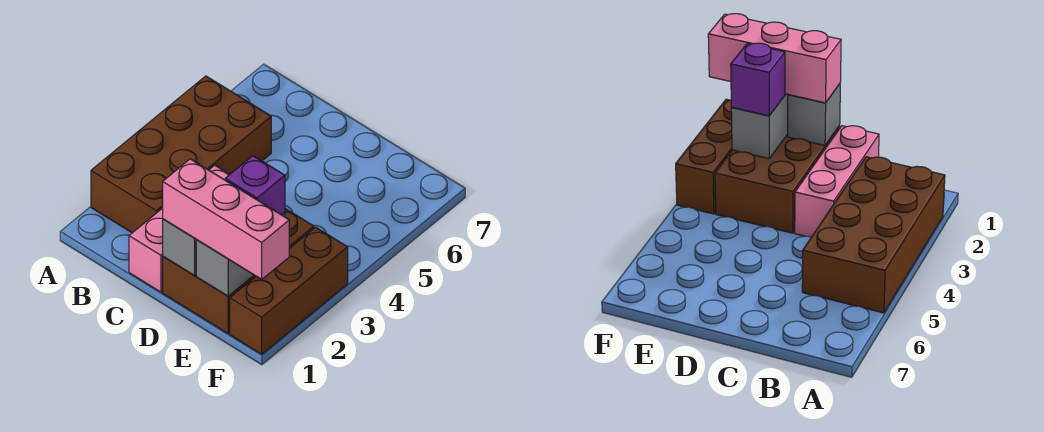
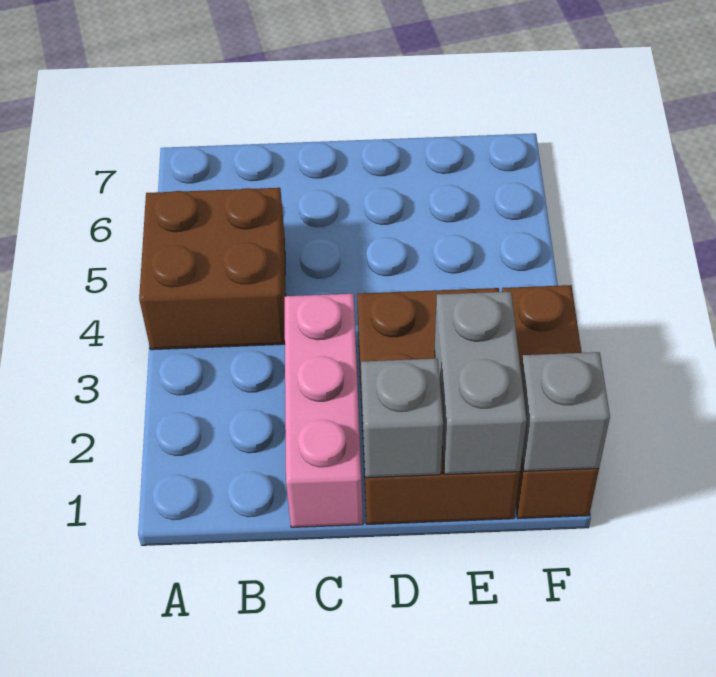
brown 2x4 brick [91,76,271,233] -> brown 2x2 brick [139,188,286,350]
pink 1x3 brick [163,159,289,279] -> none
purple 1x1 brick [225,156,285,215] -> none
none -> grey 1x1 brick [521,352,610,471]

